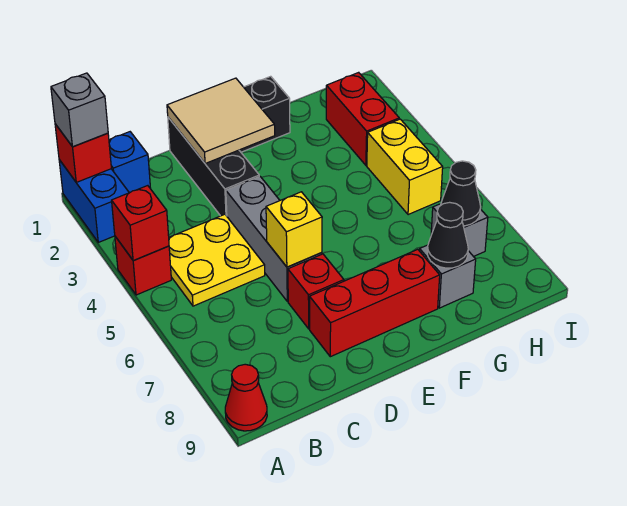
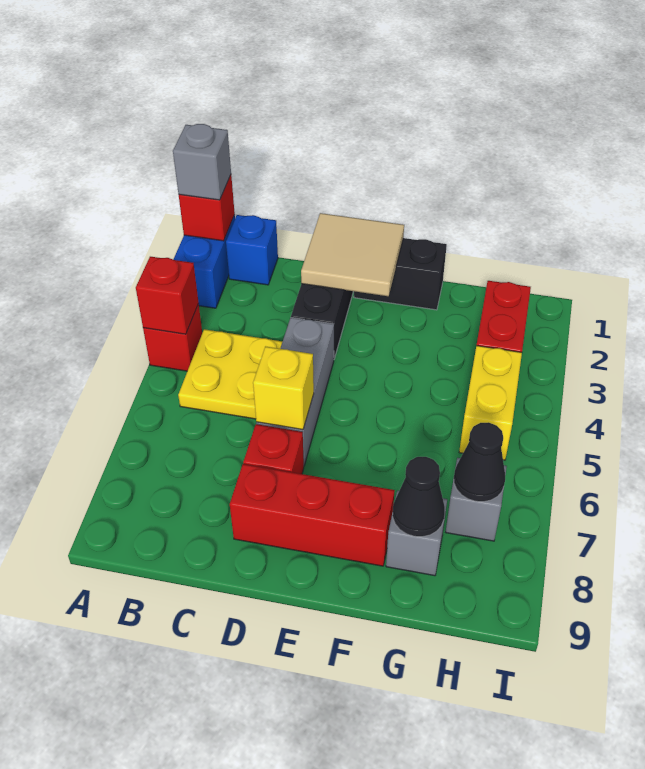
red 1x1 cone [225,364,267,431] -> none

